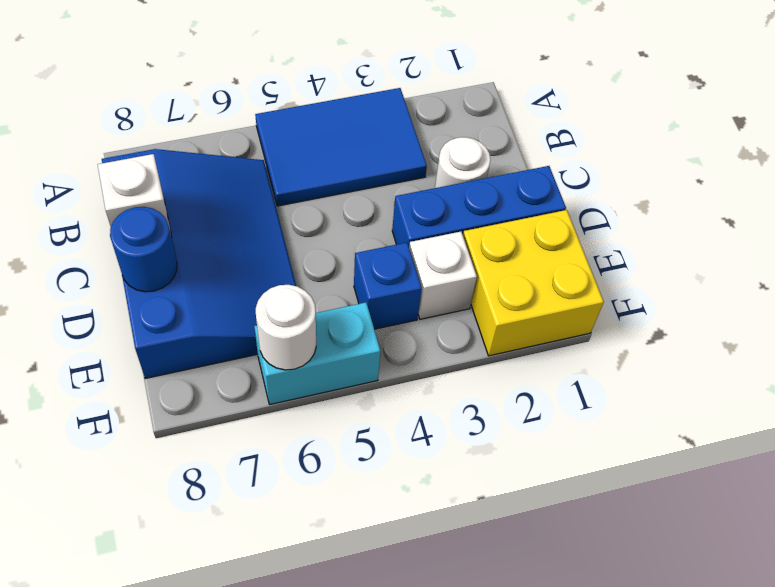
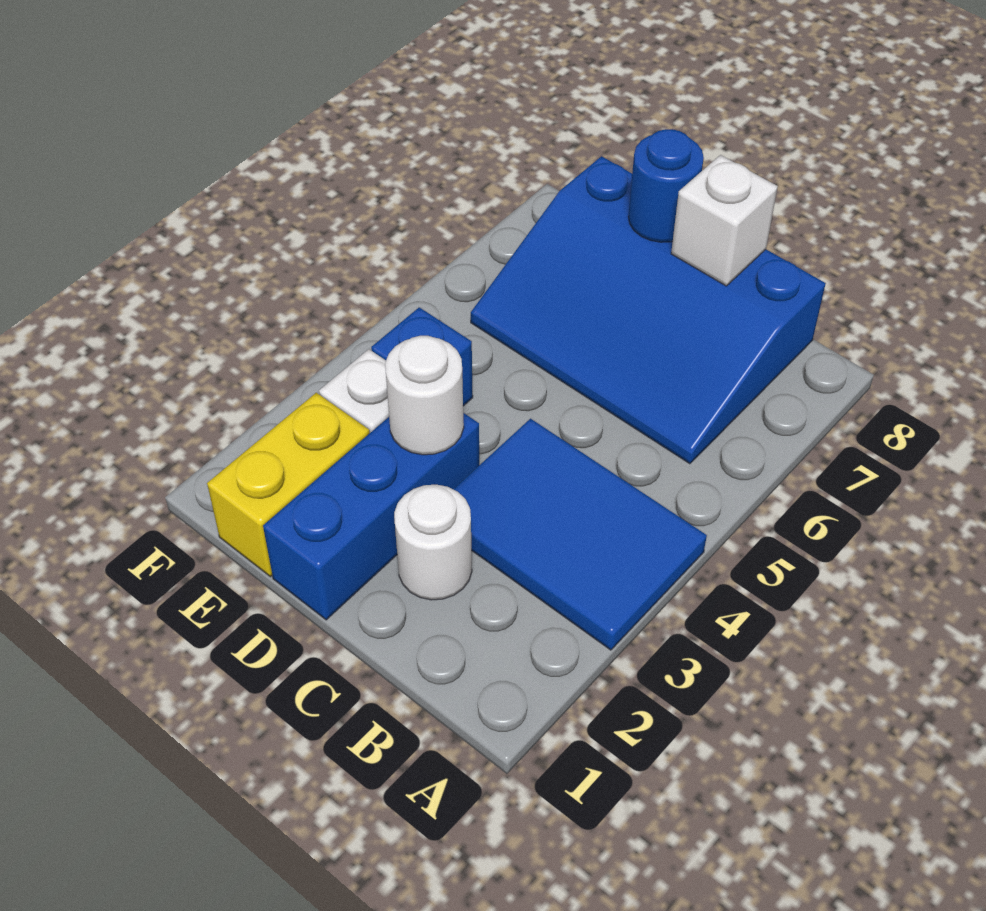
blue 2x3 tile [255,88,427,206] -> blue 2x3 tile turned to [453,419,707,650]
yellow 2x2 brick [463,210,604,356] -> yellow 1x2 brick [207,393,370,577]
cyan 1x2 brick [254,302,380,404] -> none
white 1x1 round brick [256,285,316,370] -> white 1x1 round brick moved to [385,336,464,455]

